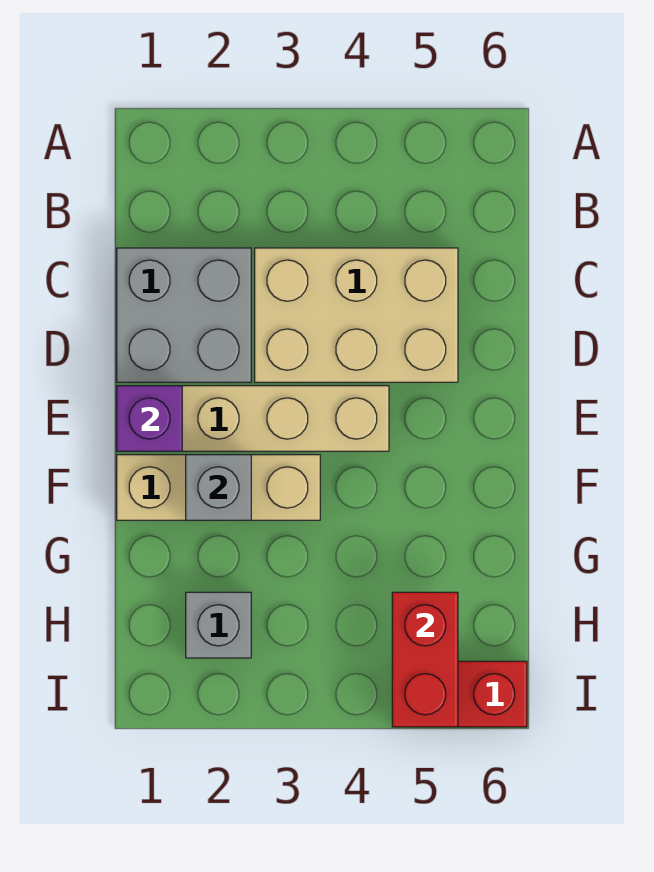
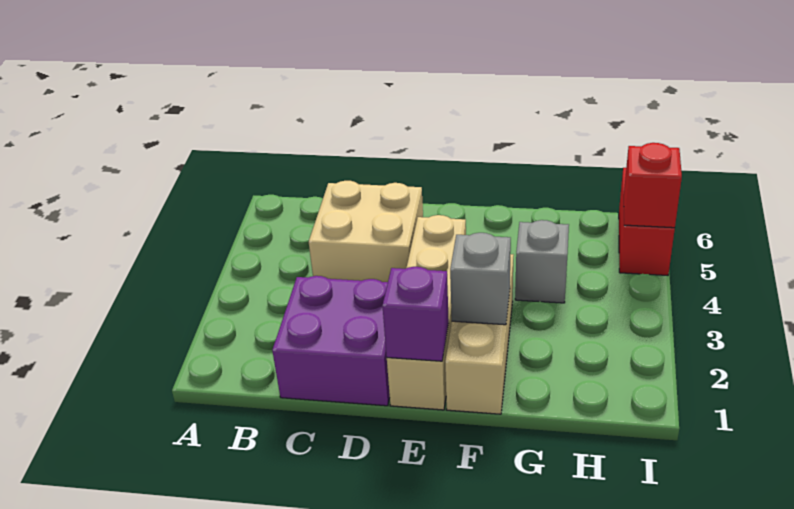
grey 2x2 brick [117,248,251,382] -> purple 2x2 brick [272,276,390,406]
tan 2x3 brick [255,248,458,382] -> tan 2x2 brick [309,181,423,282]
grey 1x1 brick [186,592,251,658] -> grey 1x1 brick moved to [515,220,569,303]
red 1x2 brick [392,592,458,727] -> red 1x1 brick [624,143,682,228]

